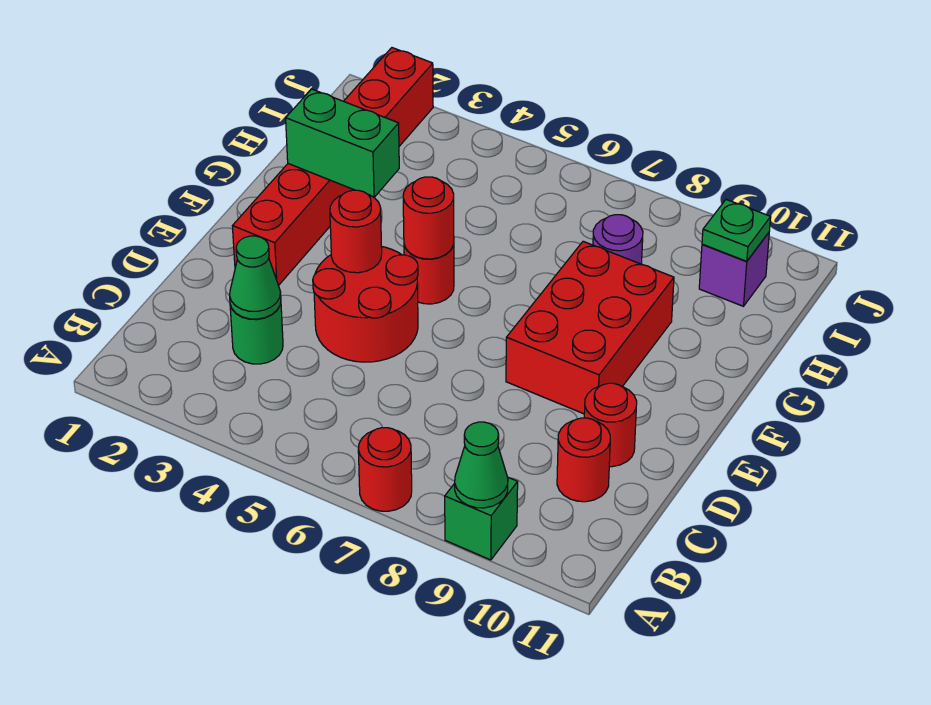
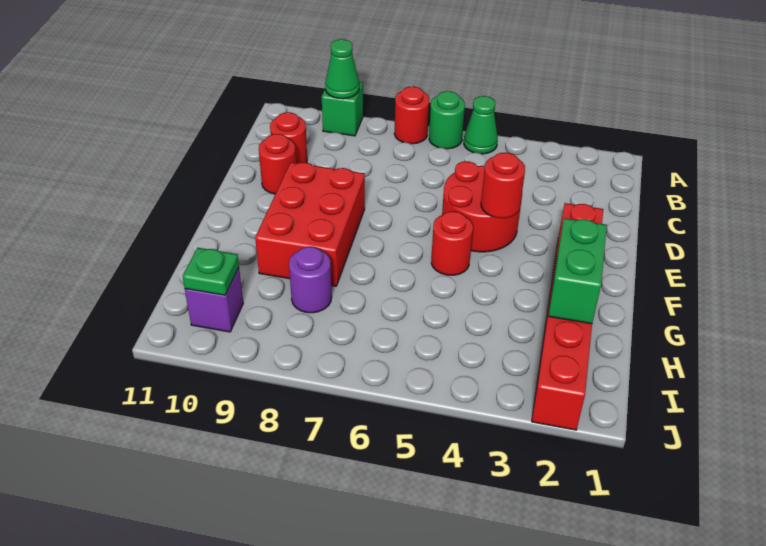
green 1x1 round brick [230,303,283,364] -> green 1x1 round brick moved to [429,91,465,149]
green 1x1 cone [230,236,281,319] -> green 1x1 cone moved to [464,96,498,154]
red 1x1 round brick [403,177,454,259] -> none
green 1x2 brick [286,89,399,197] -> green 1x2 brick turned to [548,218,607,324]

